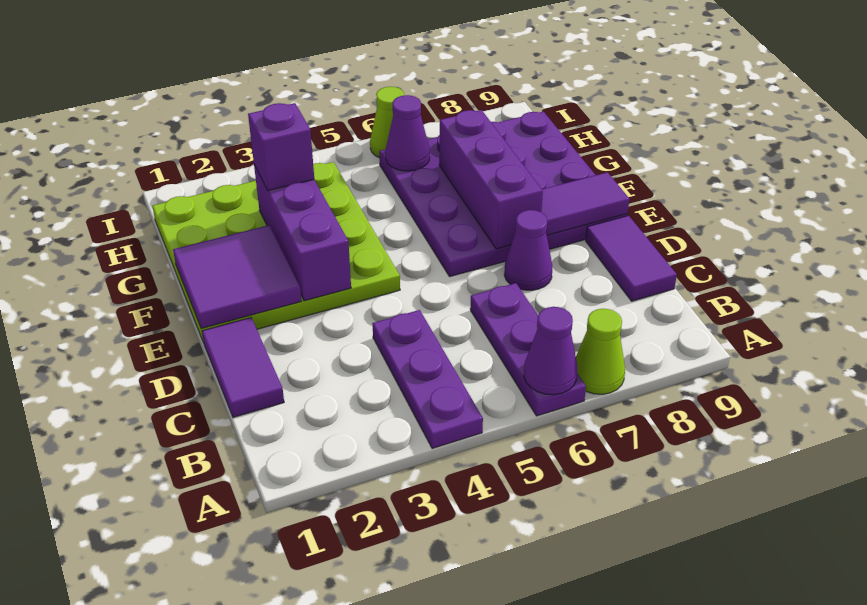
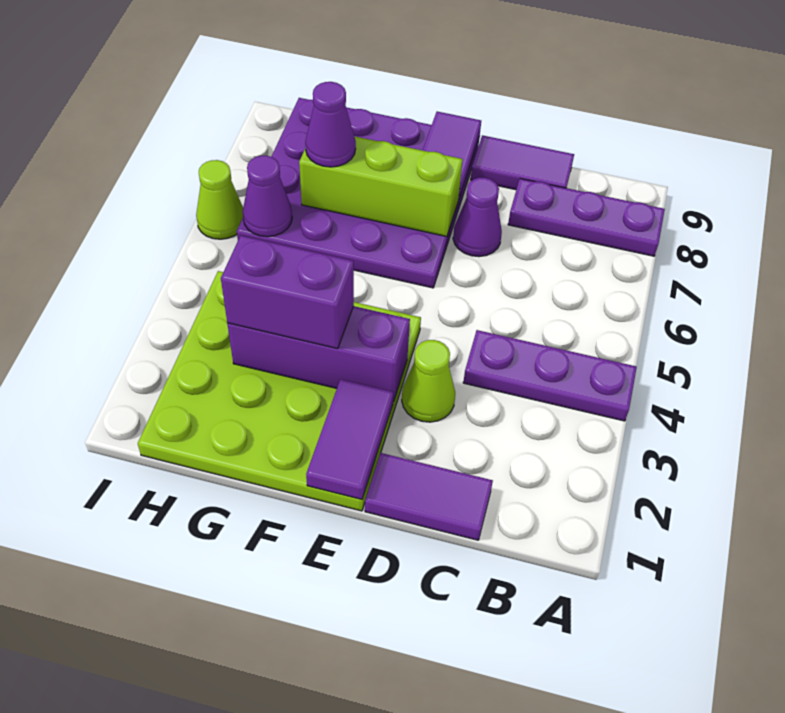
purple 1x3 plate [470,283,586,416] -> purple 1x3 plate moved to [508,179,665,256]
purple 1x1 cone [524,307,577,395] -> purple 1x1 cone moved to [305,82,356,167]
lime 1x1 cone [576,309,625,394] -> lime 1x1 cone moved to [402,340,455,422]
purple 2x2 tile [173,225,301,329] -> purple 1x2 tile [306,379,393,499]
purple 1x3 brick [439,110,543,249] -> lime 1x3 brick [299,137,462,236]
purple 1x1 brick [248,103,314,190] -> purple 1x2 brick [221,236,354,349]

